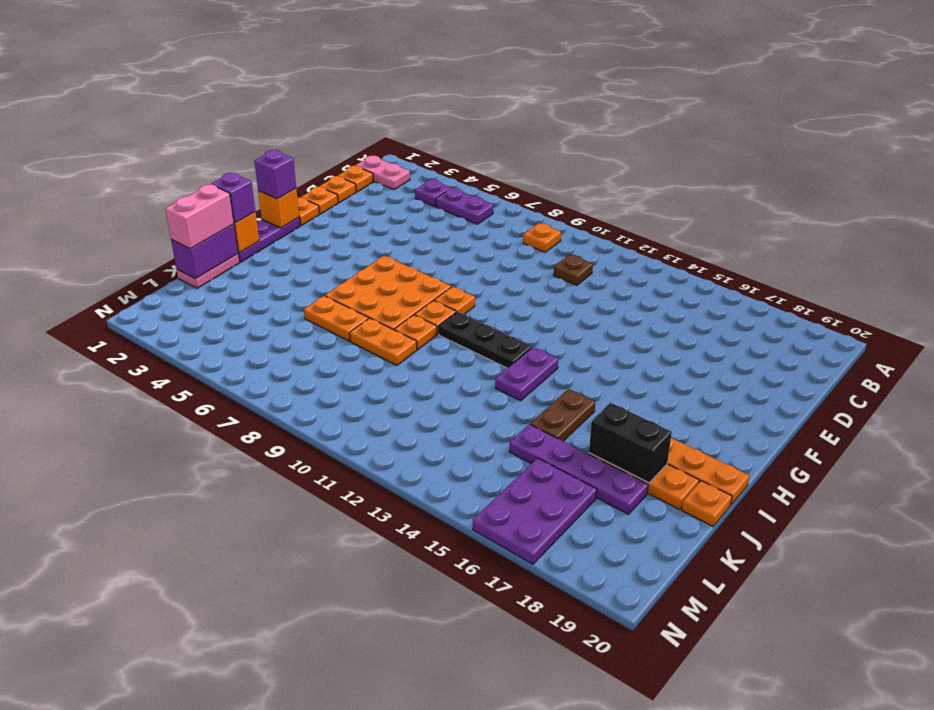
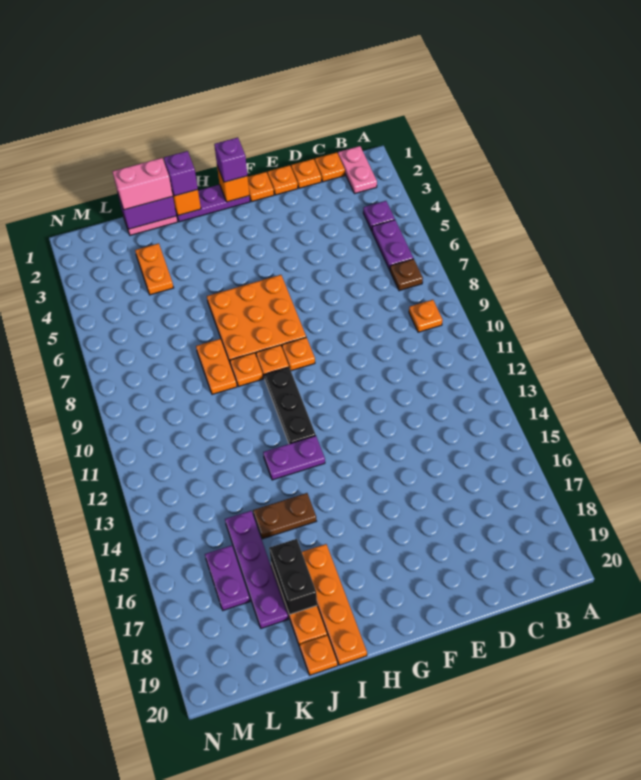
brown 1x1 plate [554,254,593,286] -> brown 1x1 plate moved to [390,259,423,291]
orange 1x2 plate [304,296,369,341] -> orange 1x2 plate moved to [135,243,174,295]
purple 2x3 plate [473,458,597,564] -> purple 1x2 plate [205,545,250,610]

